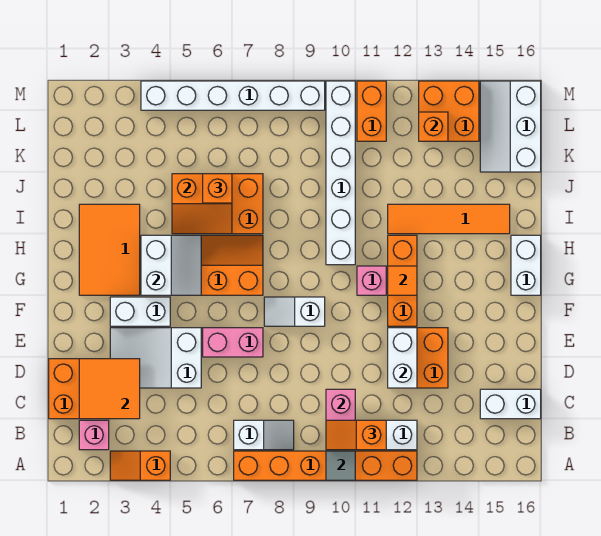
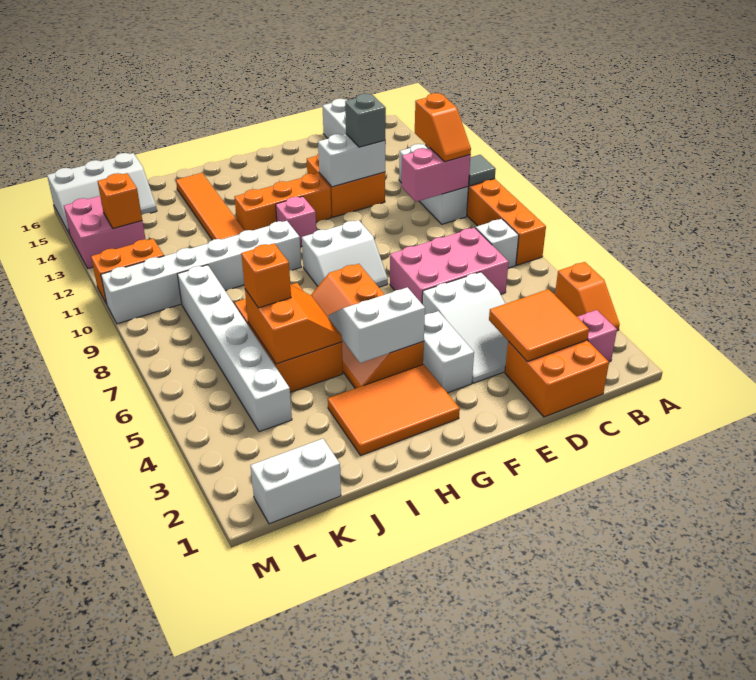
none -> grey 1x1 brick [345,94,386,147]
pink 1x2 brick [203,328,263,357] -> pink 2x3 brick [390,228,509,303]
white 1x2 slope [264,297,325,326] -> white 2x2 slope [302,220,388,287]
orange 1x1 tile [388,266,417,295] -> none
white 1x2 brick [511,235,541,295] -> white 1x2 brick moved to [250,439,341,524]
orange 2x2 brick [419,81,479,141] -> pink 2x2 brick [64,196,146,268]
white 1x6 brick [141,81,325,110] -> white 1x6 brick moved to [177,265,292,432]

